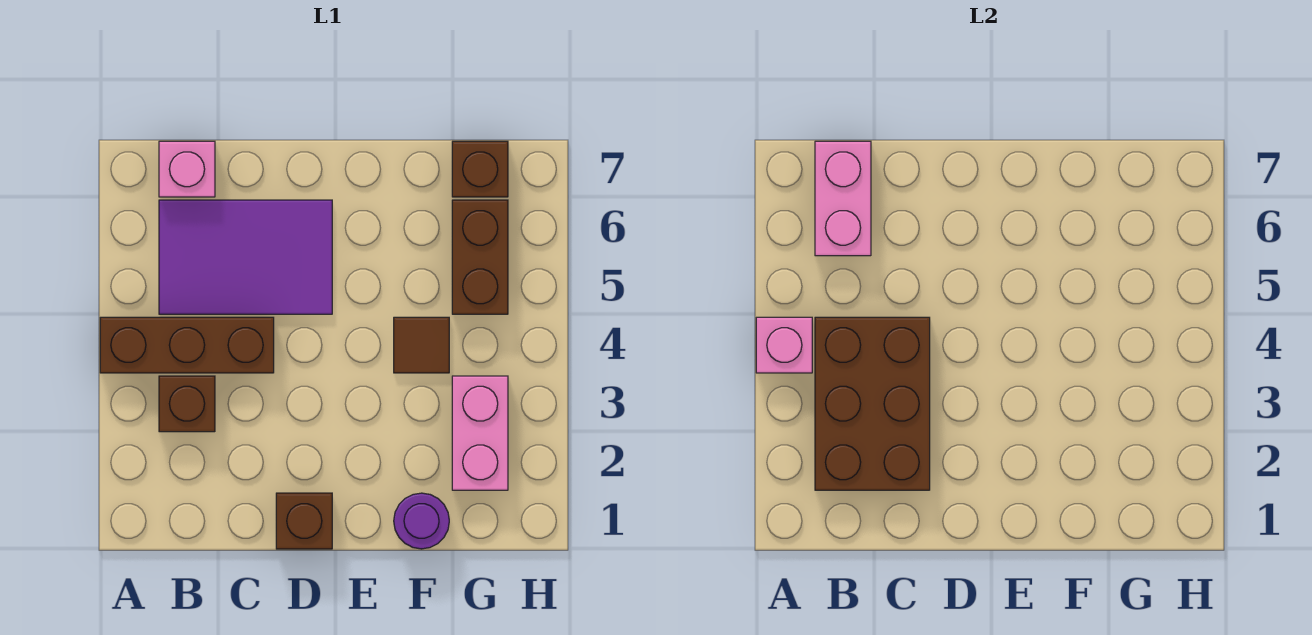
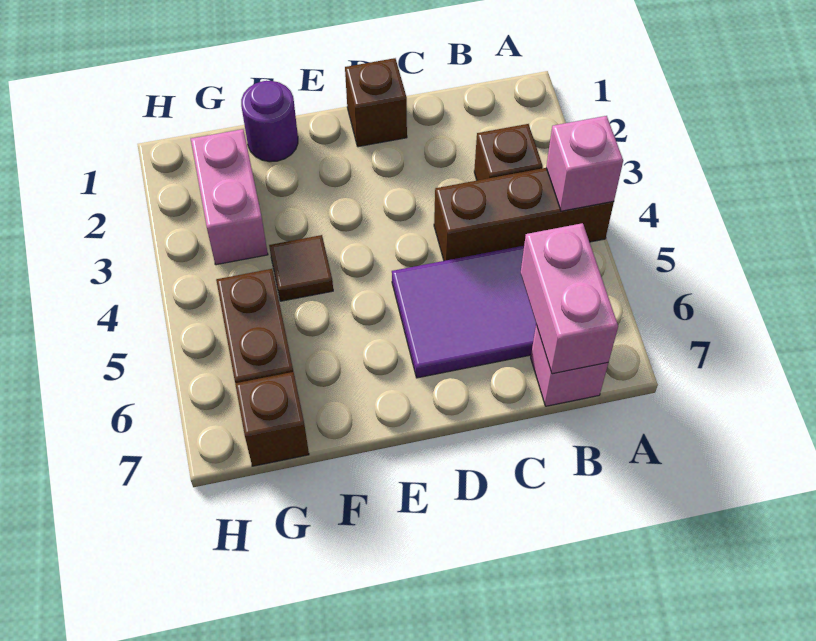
brown 2x3 brick [815,317,930,490] -> none

